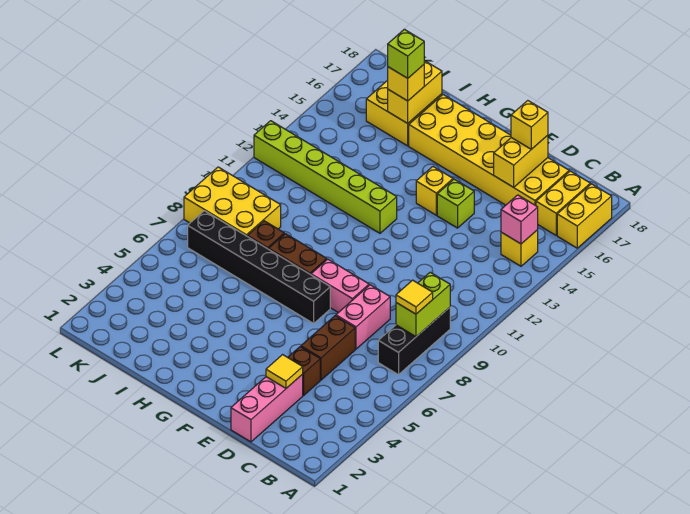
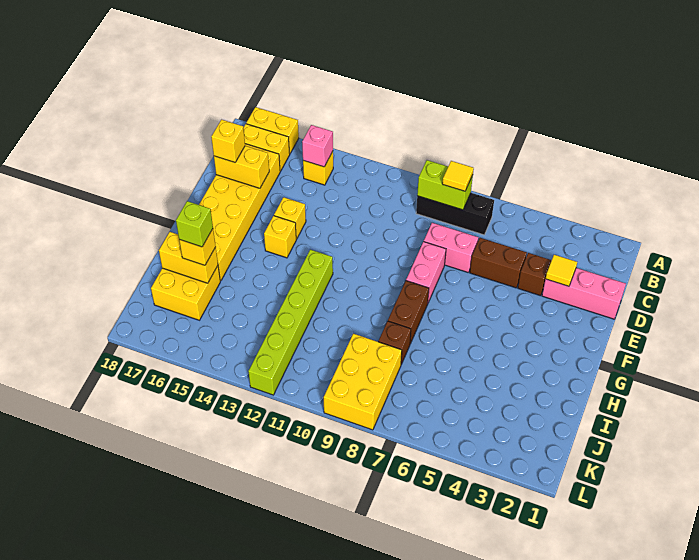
lime 1x1 brick [437,179,474,228] -> yellow 1x1 brick [274,197,306,239]
black 1x6 brick [188,211,330,323] -> none

